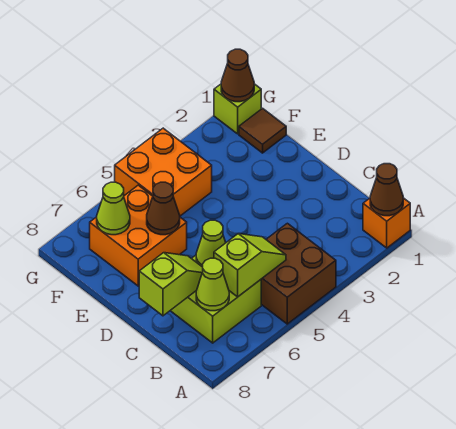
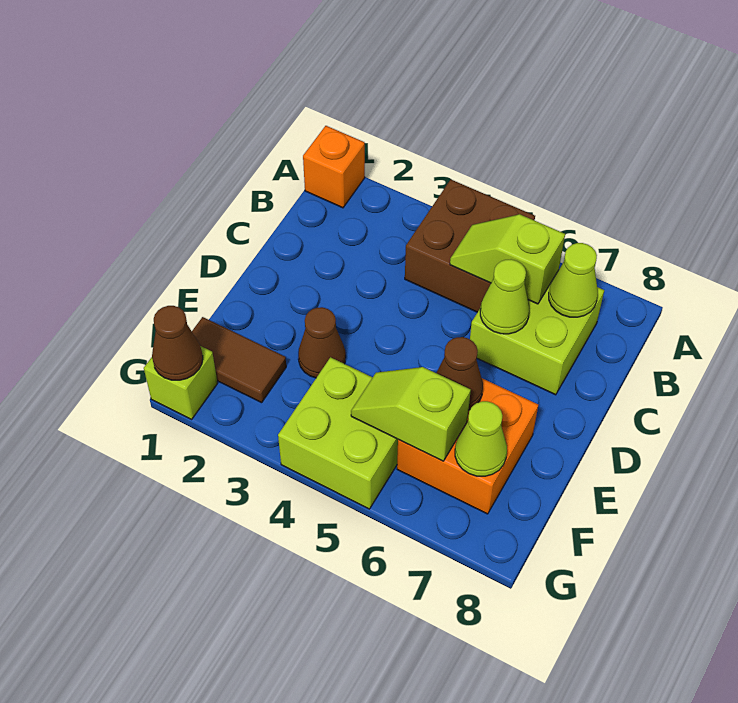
brown 1x1 cone [370,164,403,216] -> brown 1x1 cone moved to [298,307,346,378]
lime 1x2 slope [139,253,203,316] -> lime 1x2 slope moved to [351,367,471,461]
brown 1x1 tile [239,108,286,153] -> brown 1x2 tile [192,317,286,403]
orange 2x2 brick [115,128,212,216] -> lime 2x2 brick [278,357,398,509]

